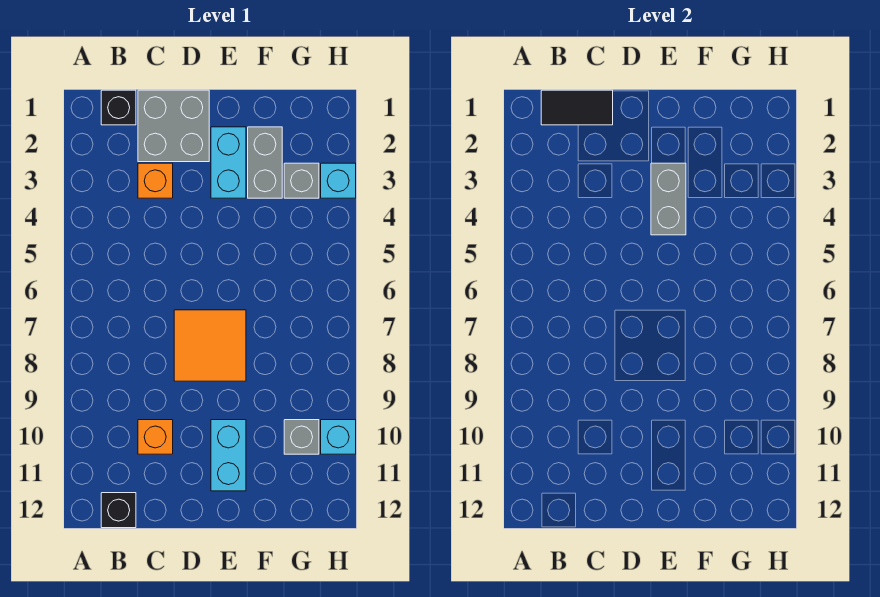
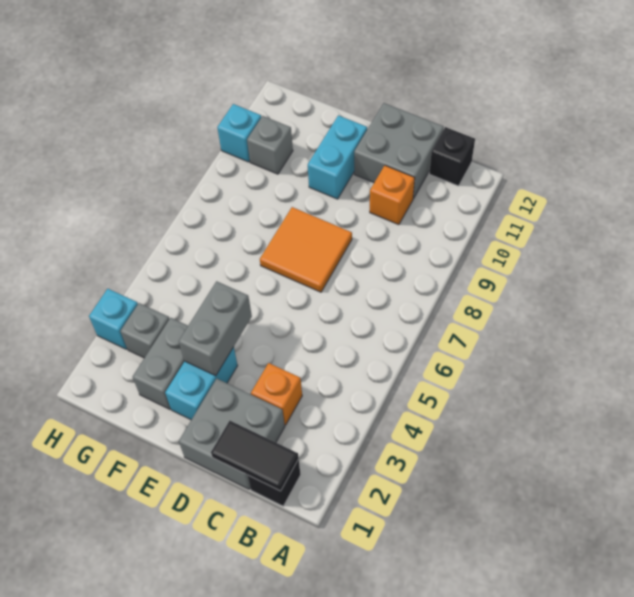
none -> grey 2x2 brick [354,103,444,199]

